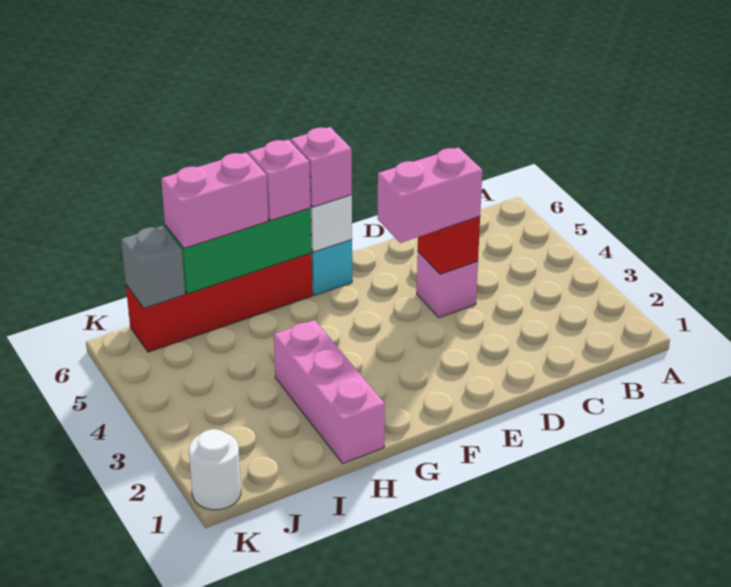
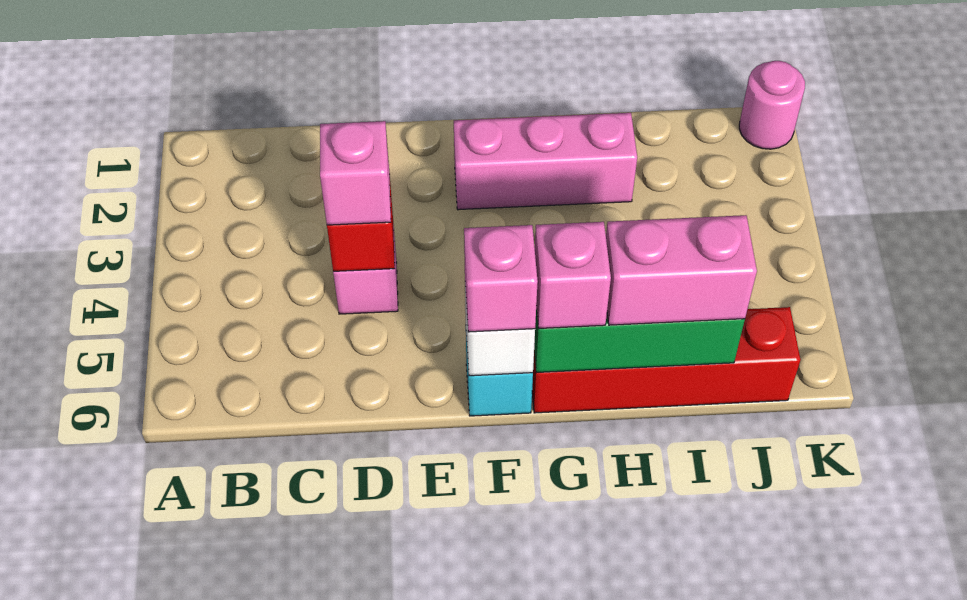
pink 1x2 brick [378,148,482,243] -> pink 1x1 brick [320,121,391,225]
pink 1x3 brick [274,320,385,463] -> pink 1x3 brick turned to [454,113,637,210]
grey 1x1 brick [121,226,185,308] -> none
white 1x1 round brick [189,429,241,510] -> pink 1x1 round brick [739,61,805,149]

